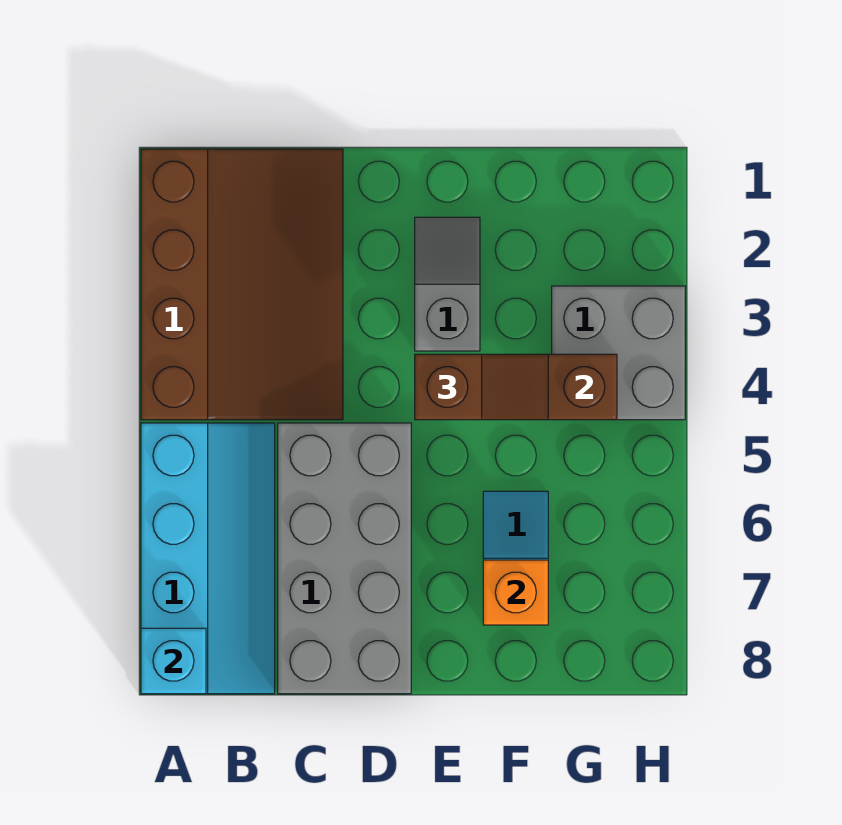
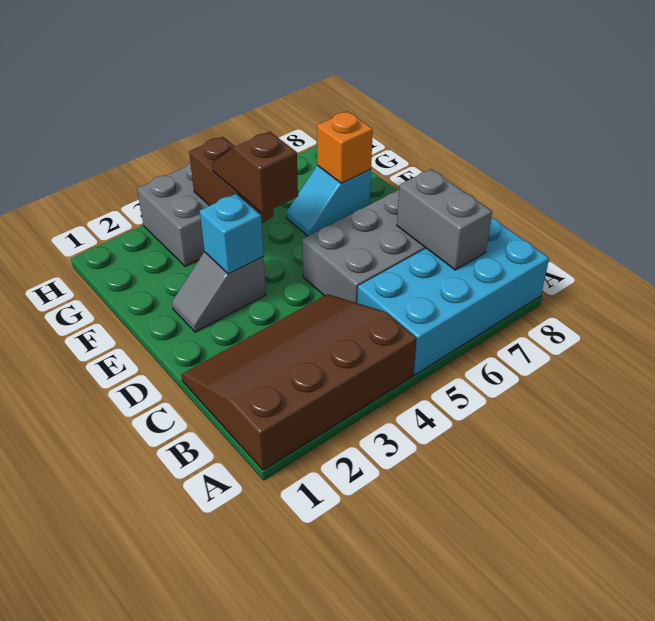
cyan 2x4 slope [141,423,275,694] -> cyan 2x4 brick [357,217,549,375]
cyan 1x1 brick [141,628,206,694] -> cyan 1x1 brick moved to [200,194,264,274]
none -> grey 1x2 brick [397,169,492,270]

